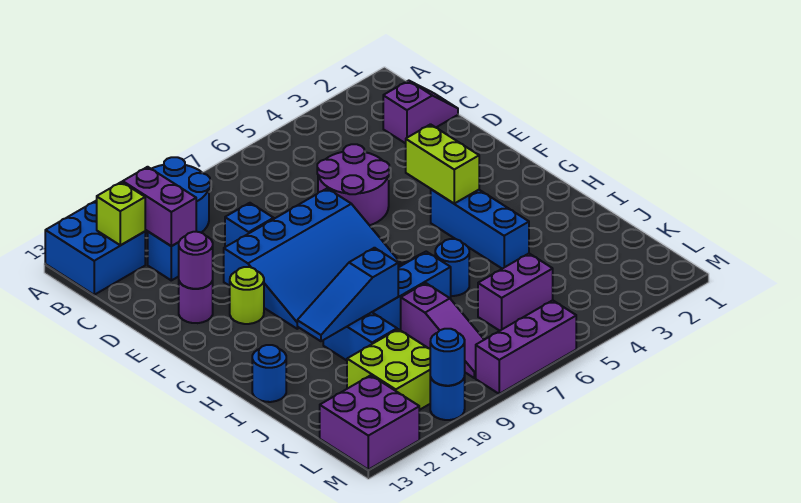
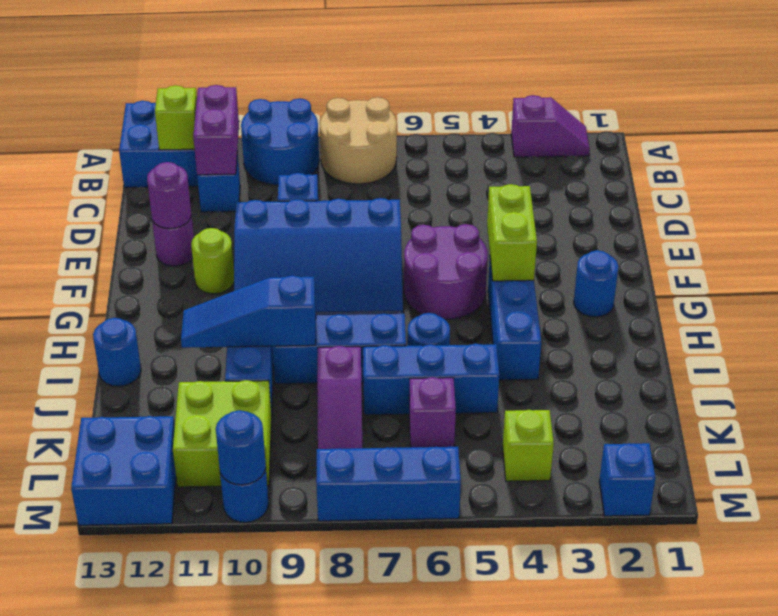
none -> tan 2x2 round brick [320,97,397,184]
purple 1x2 slope [383,81,458,143] -> purple 1x2 slope moved to [511,95,590,157]
purple 2x2 round brick [317,144,389,225] -> purple 2x2 round brick moved to [404,224,488,319]
none -> blue 1x1 round brick [574,250,618,317]
none -> blue 1x3 brick [363,344,499,415]
purple 1x2 brick [478,254,553,331] -> purple 1x1 brick [409,377,456,447]
none -> lime 1x1 brick [503,410,554,481]
purple 2x2 brick [320,375,419,470] -> blue 2x2 brick [71,416,176,525]
none -> blue 1x1 brick [599,443,655,516]
purple 1x3 brick [476,300,576,394] -> blue 1x3 brick [316,447,461,521]

